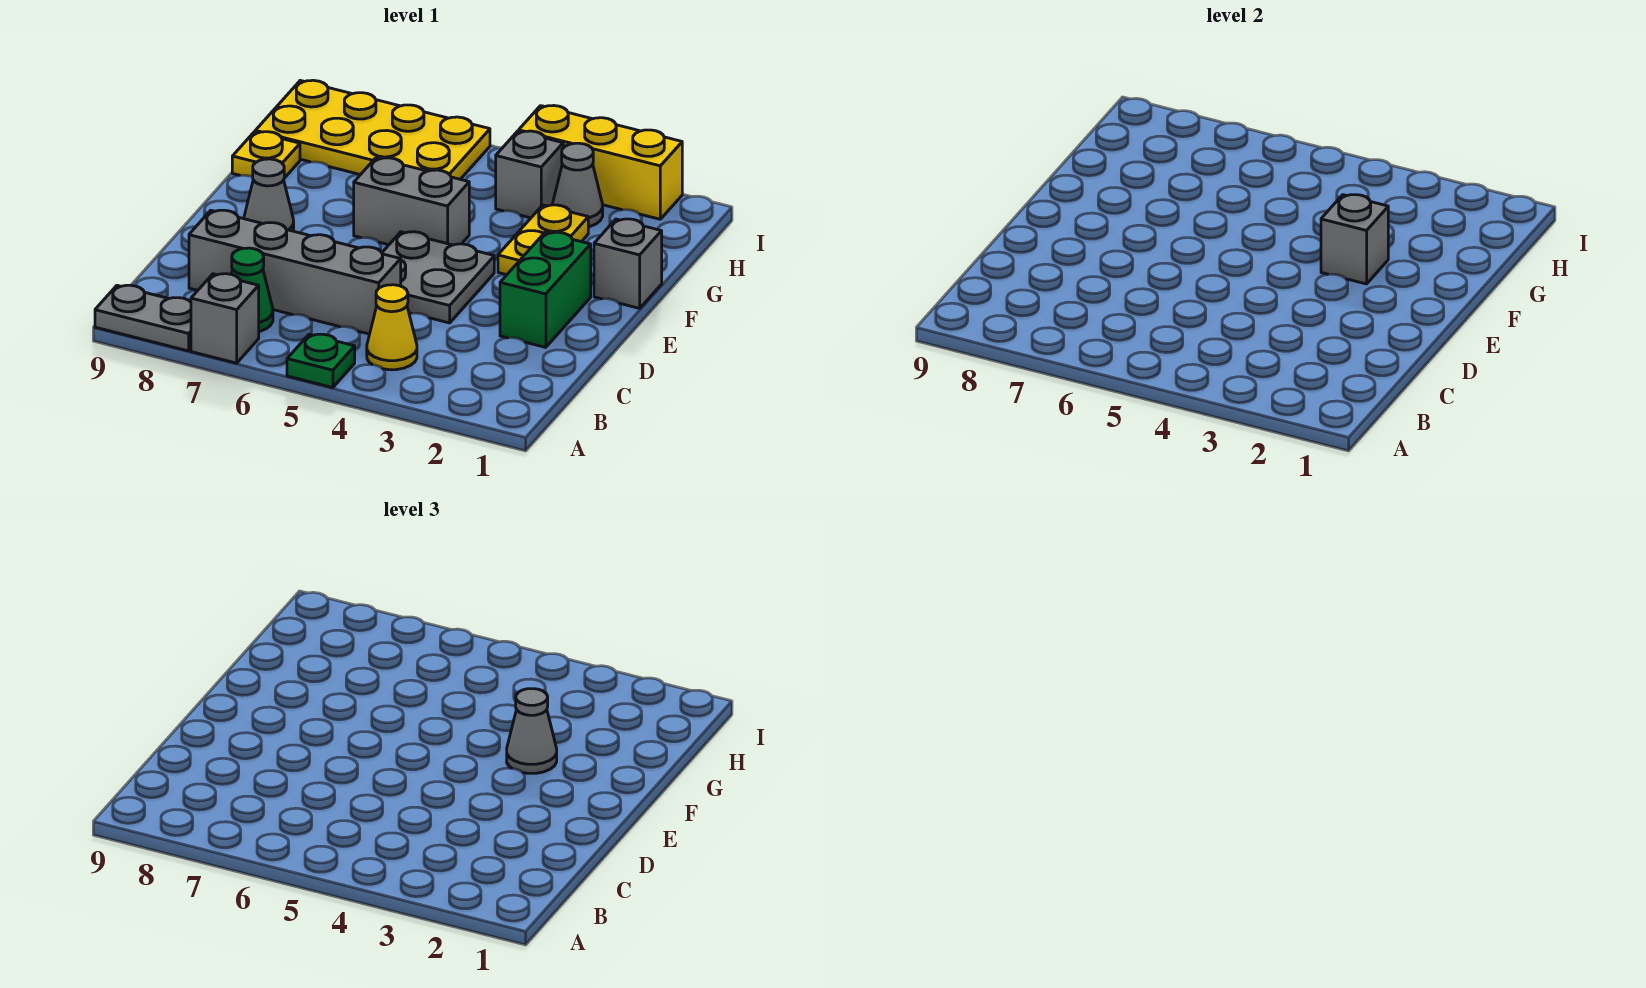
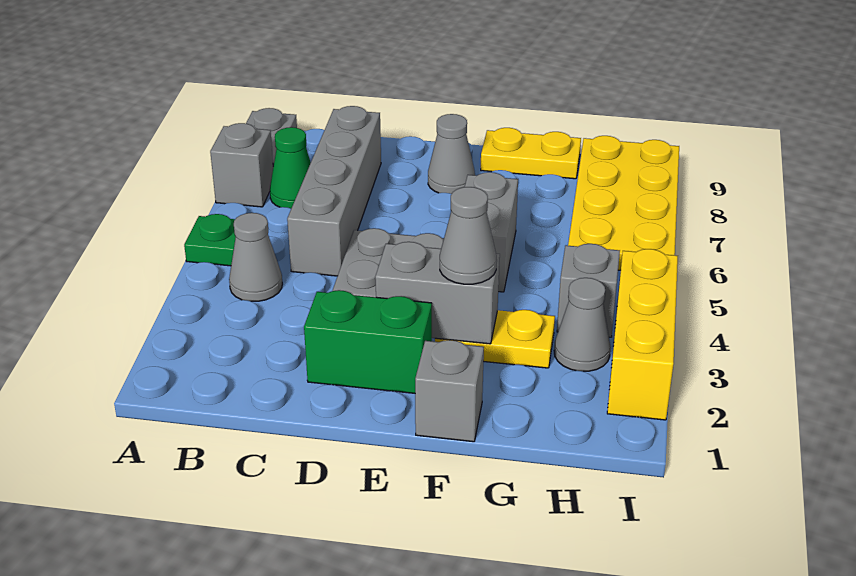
yellow 1x1 cone [367,285,417,370] -> grey 1x1 cone [229,213,282,301]
grey 1x1 brick [1321,195,1388,284] -> grey 1x2 brick [375,242,500,344]
yellow 1x1 plate [232,132,300,178] -> yellow 1x2 plate [481,128,581,179]

